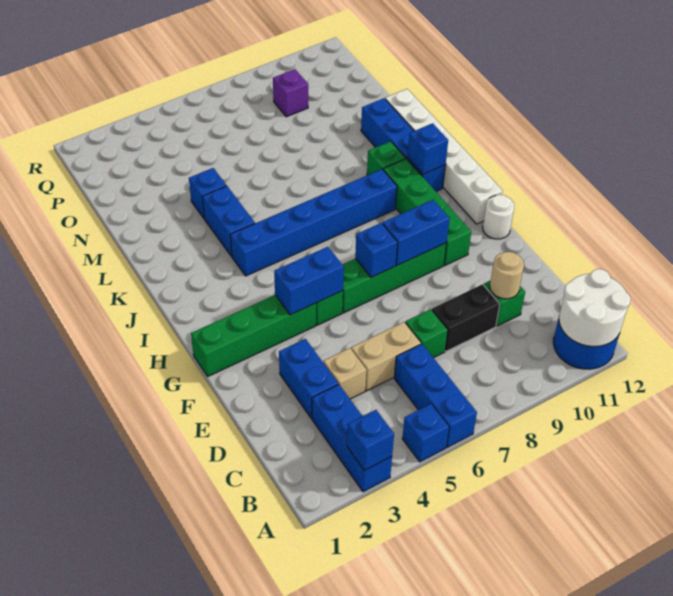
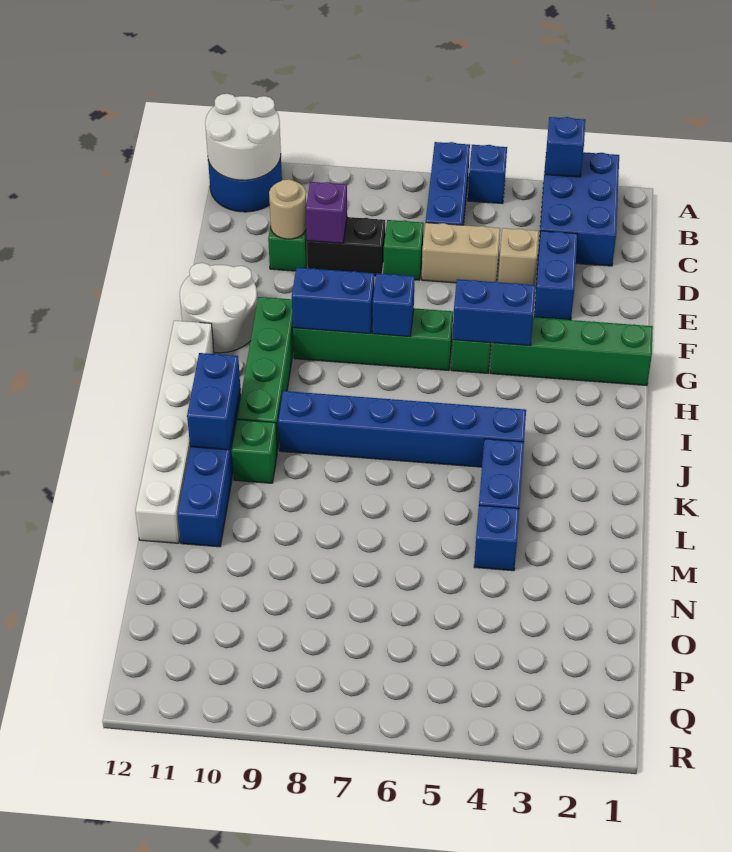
blue 1x3 brick [312,384,392,492] -> blue 2x3 brick [539,152,619,266]
white 1x1 round brick [483,195,514,239] -> white 2x2 round brick [180,263,257,353]
blue 1x1 brick [408,123,448,174] -> blue 1x2 brick [187,353,240,450]
purple 1x1 brick [273,69,308,117] -> purple 1x1 brick moved to [306,182,347,243]

